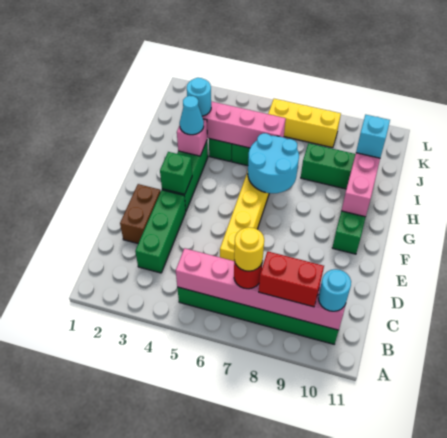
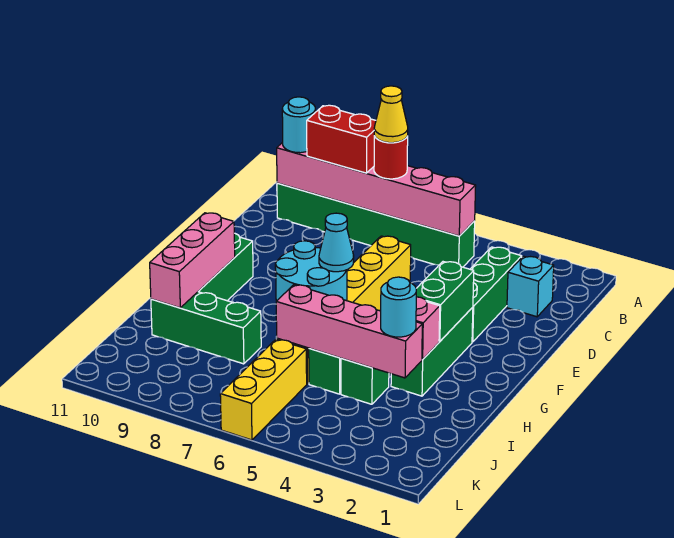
yellow 1x1 round brick [234,227,264,271] -> yellow 1x1 cone [374,86,408,143]
brown 1x2 brick [120,184,161,243] -> none
green 1x1 brick [160,152,192,194] -> green 1x2 brick [416,262,474,341]
cyan 1x1 cone [180,96,204,135] -> cyan 1x1 cone moved to [319,213,354,272]
cyan 1x1 brick [356,115,390,158] -> cyan 1x1 brick moved to [507,256,554,317]
yellow 1x3 brick [268,99,341,148] -> yellow 1x3 brick turned to [220,339,307,440]

